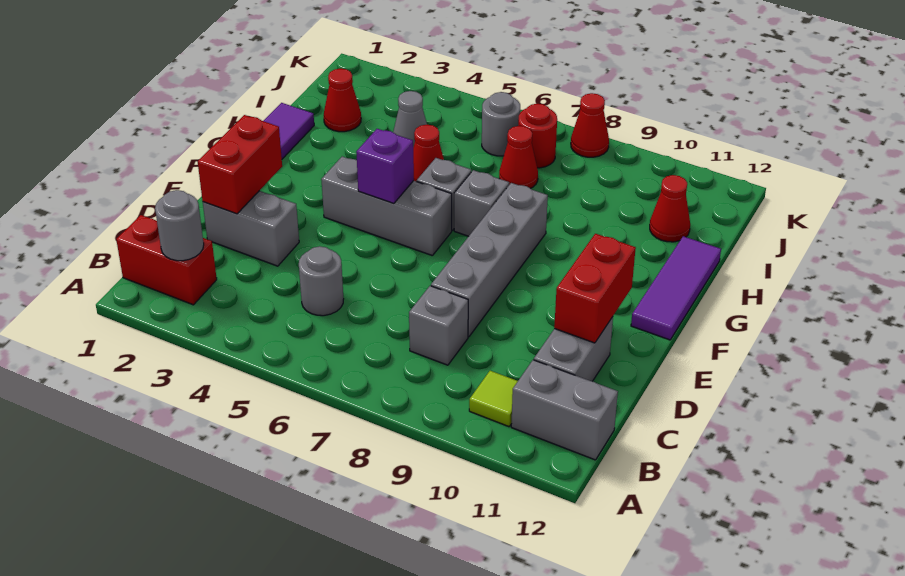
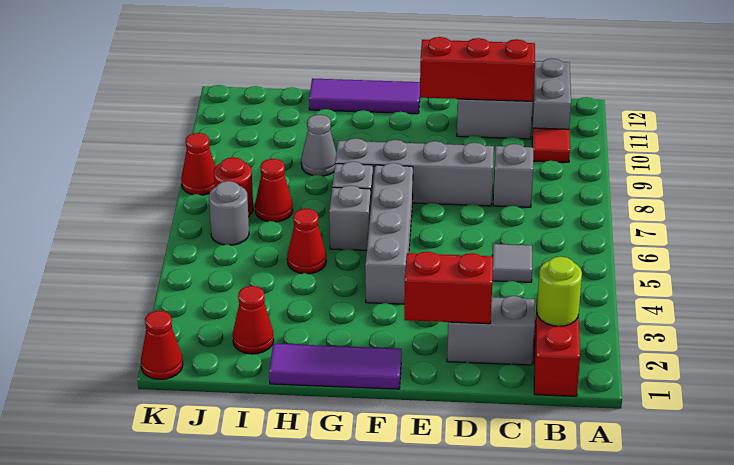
grey 1x1 round brick [155,190,204,261] -> lime 1x1 round brick [537,257,582,326]
lime 1x1 tile [469,371,518,427] -> red 1x1 tile [532,128,570,162]
grey 1x1 round brick [299,246,343,316] -> grey 1x1 tile [492,244,532,282]
grey 1x2 brick [203,191,299,266] -> grey 1x2 brick turned to [447,296,535,365]
red 1x2 brick [554,234,636,343] -> red 1x3 brick [420,37,535,101]
grey 1x3 brick [321,156,452,256] -> grey 1x4 brick [365,163,413,304]
purple 1x1 brick [356,129,414,204] -> none
grey 1x1 cone [393,91,427,147] -> grey 1x1 cone moved to [301,115,336,176]
red 1x1 cone [650,175,690,242] -> red 1x1 cone moved to [141,311,183,380]

